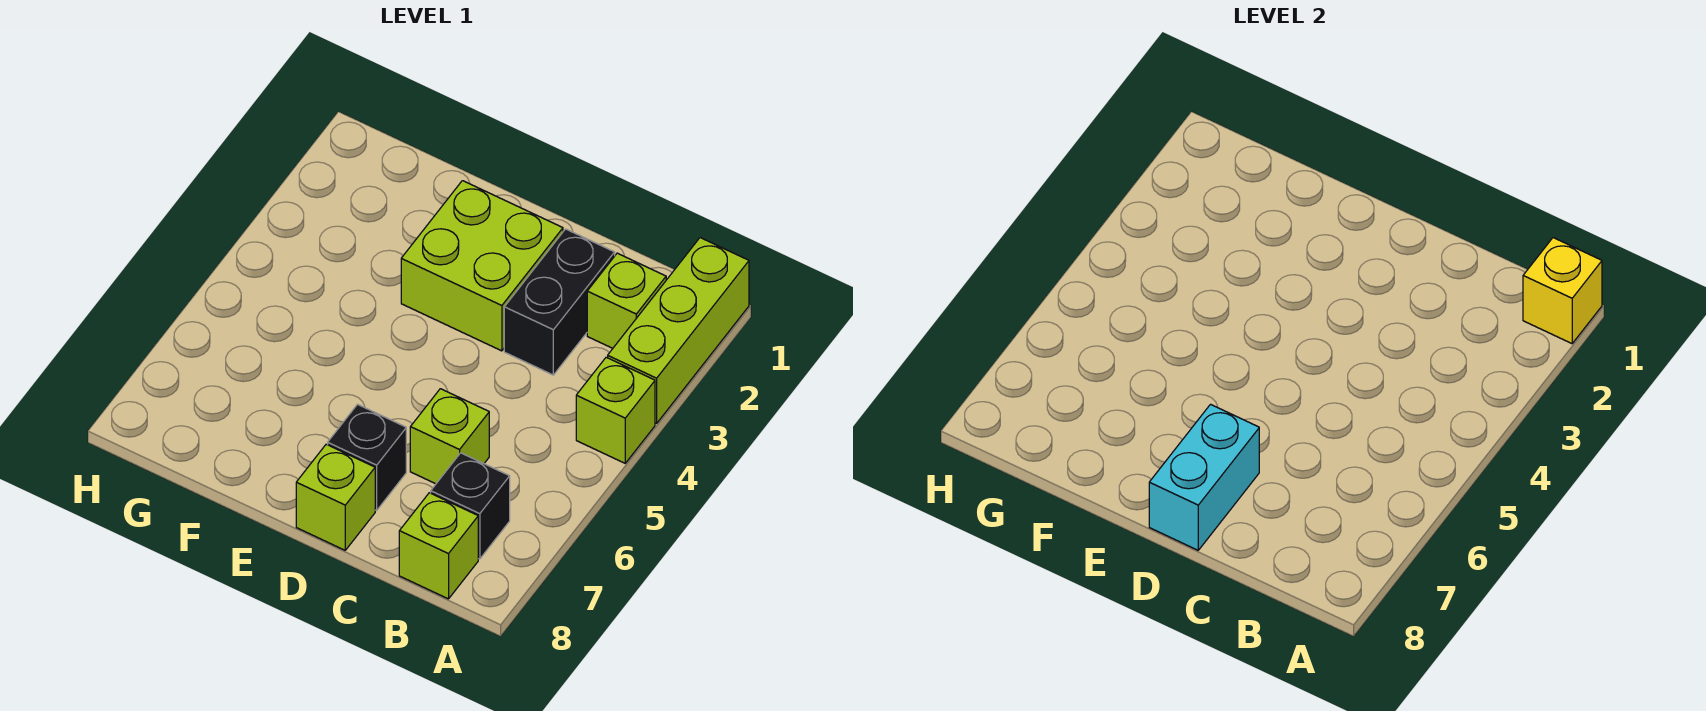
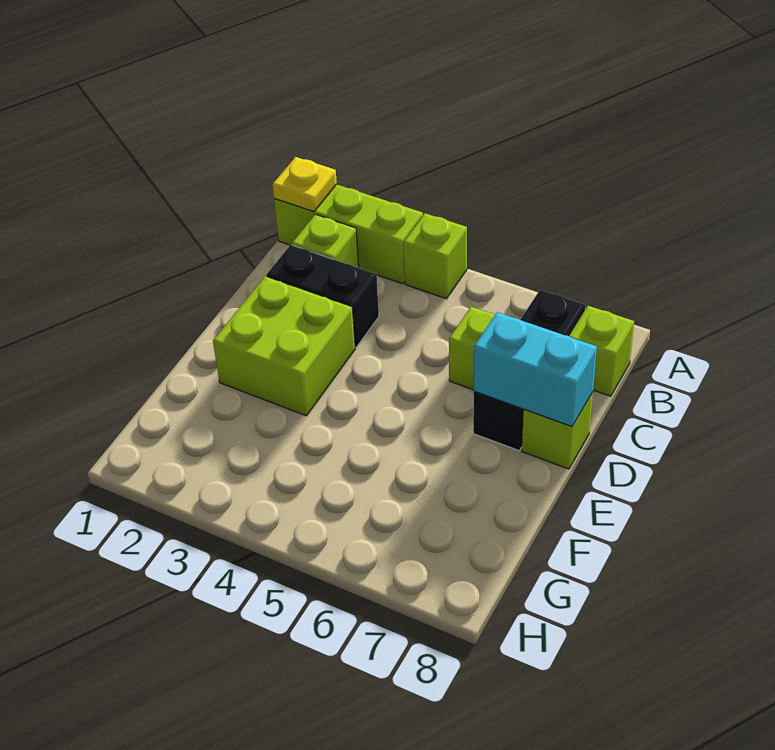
yellow 1x1 brick [1523,238,1602,344] -> yellow 1x1 plate [272,157,337,212]

